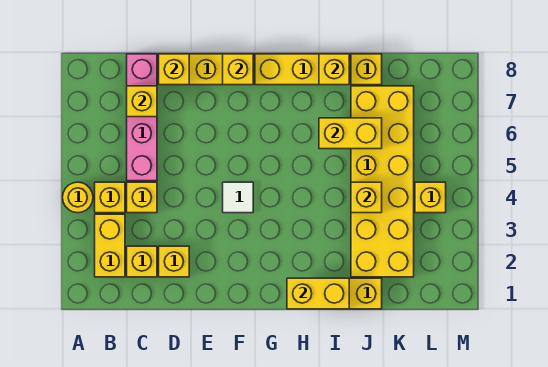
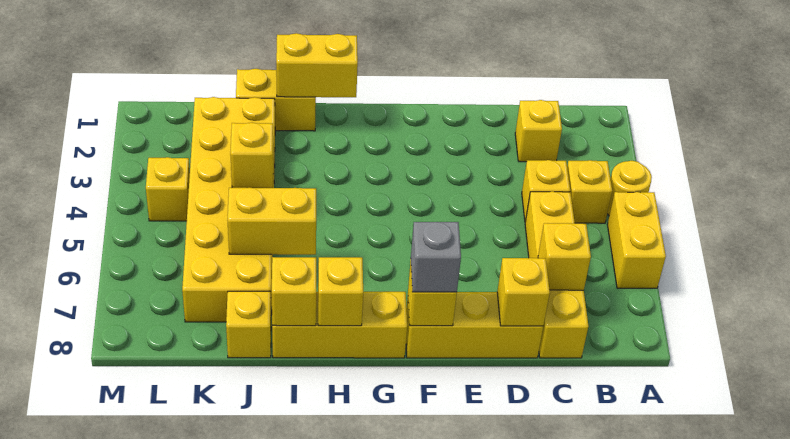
yellow 1x2 brick [95,214,125,277] -> yellow 1x2 brick moved to [607,192,666,288]
pink 1x4 brick [127,54,157,181] -> yellow 1x4 brick [525,191,588,358]
yellow 1x1 brick [159,246,189,277] -> yellow 1x1 brick moved to [318,257,363,326]
white 1x1 tile [223,182,253,213] -> none
none -> grey 1x1 brick [411,222,461,292]

